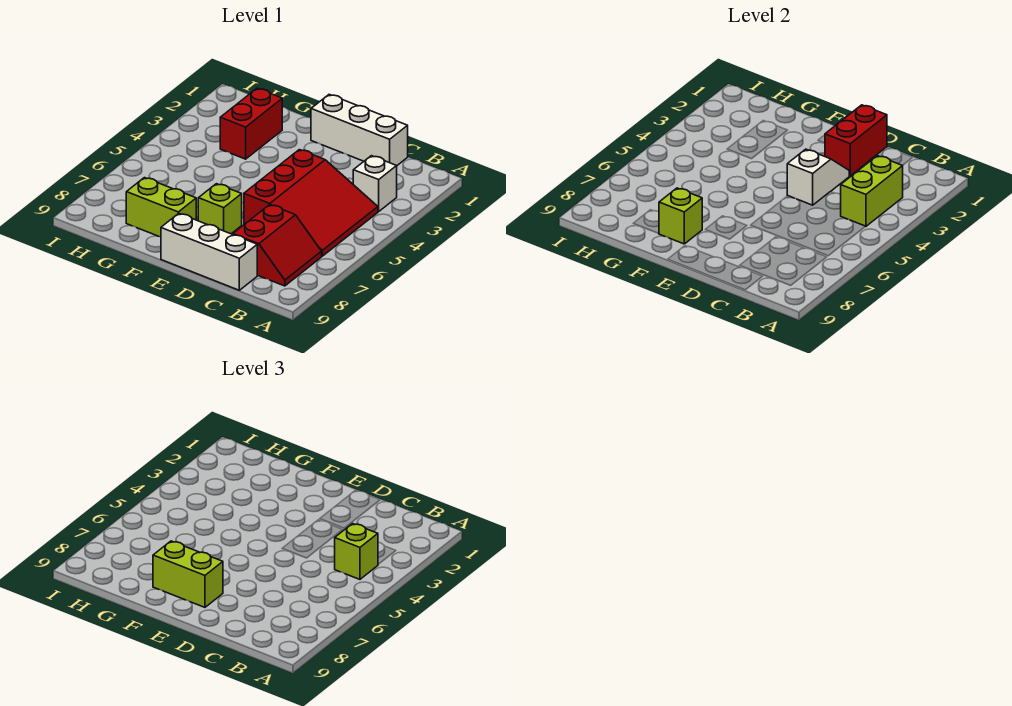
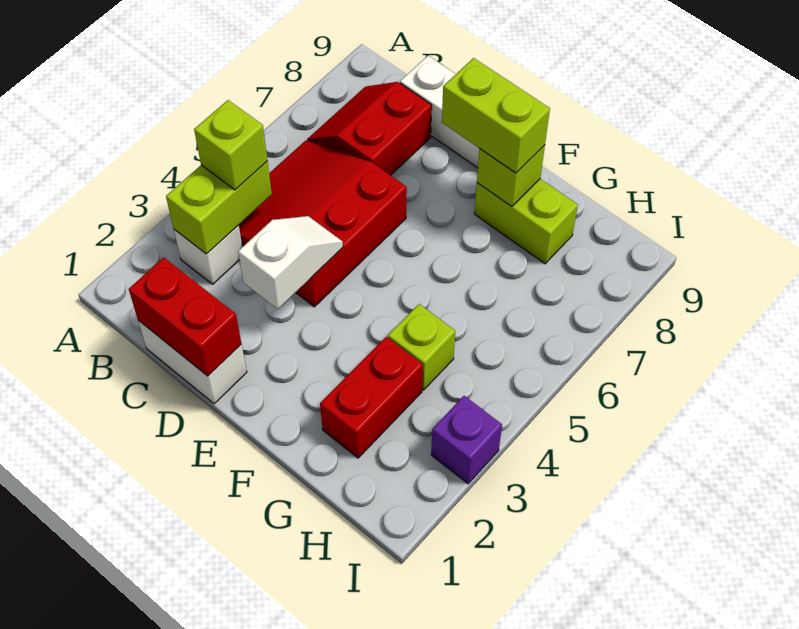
white 1x3 brick [311,95,408,166] -> white 1x2 brick [138,320,247,404]
red 1x2 brick [825,105,887,176] -> red 1x2 brick turned to [129,257,241,376]
white 1x2 slope [787,149,849,205] -> white 1x2 slope turned to [238,216,343,309]
lime 1x1 brick [198,184,242,234] -> lime 1x1 brick moved to [388,304,455,390]
none -> purple 1x1 brick [431,396,502,484]

